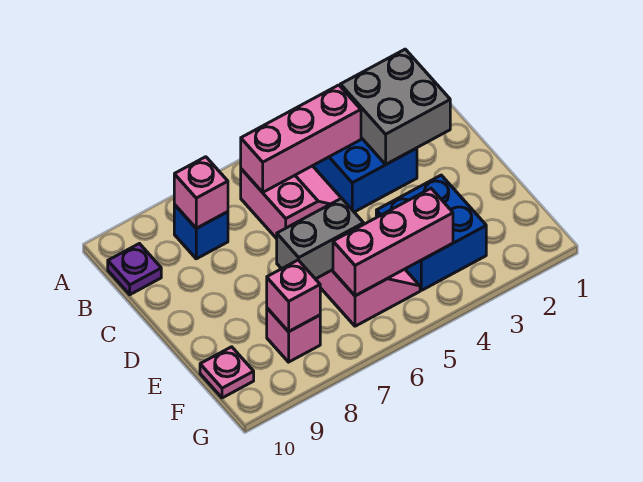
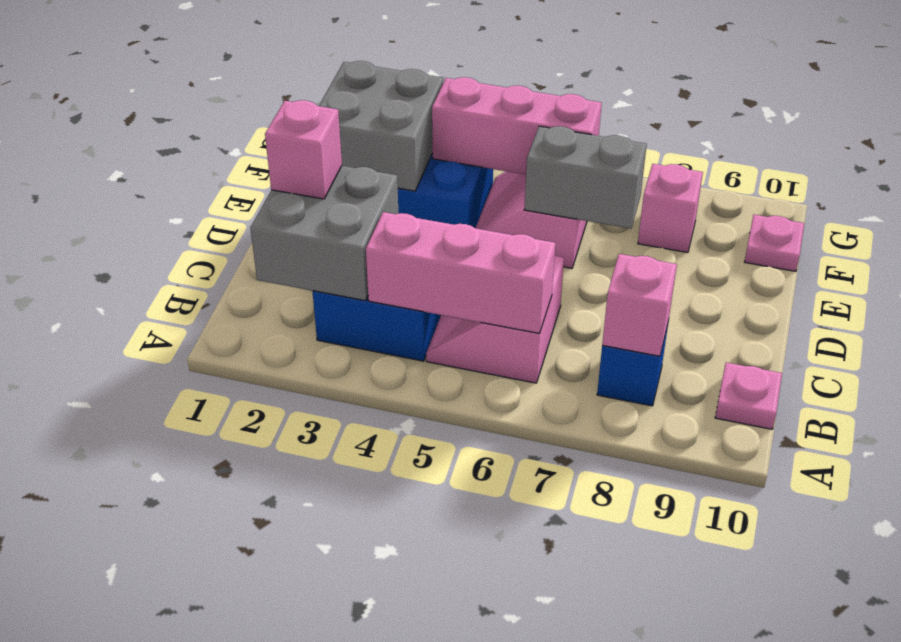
purple 1x1 plate [108,244,161,295] -> pink 1x1 plate [715,363,782,429]
none -> grey 2x2 brick [319,61,443,191]
pink 1x1 brick [267,260,320,332] -> pink 1x1 brick moved to [265,100,342,199]

